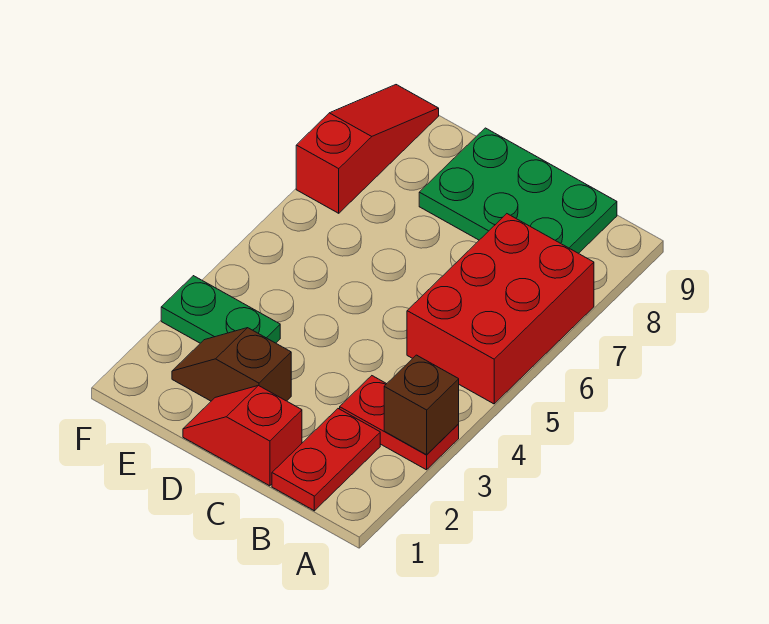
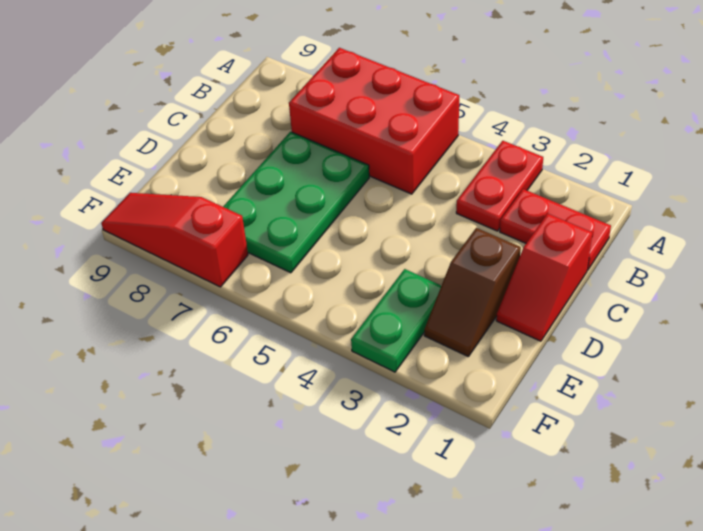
brown 1x1 brick [384,355,459,455] -> none
green 2x3 plate [419,128,617,253] -> green 2x3 plate moved to [223,132,369,273]

